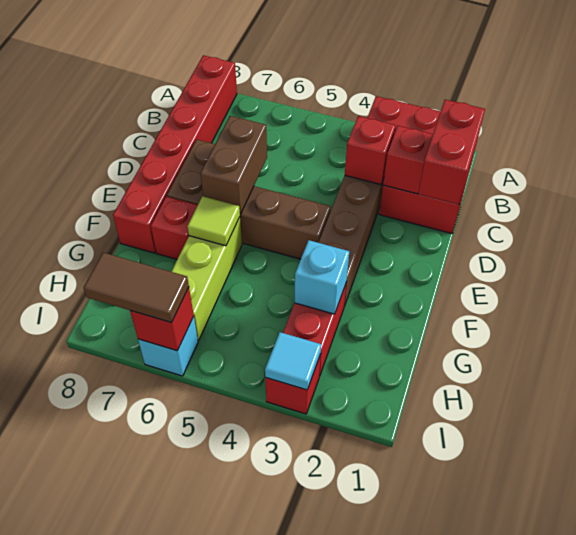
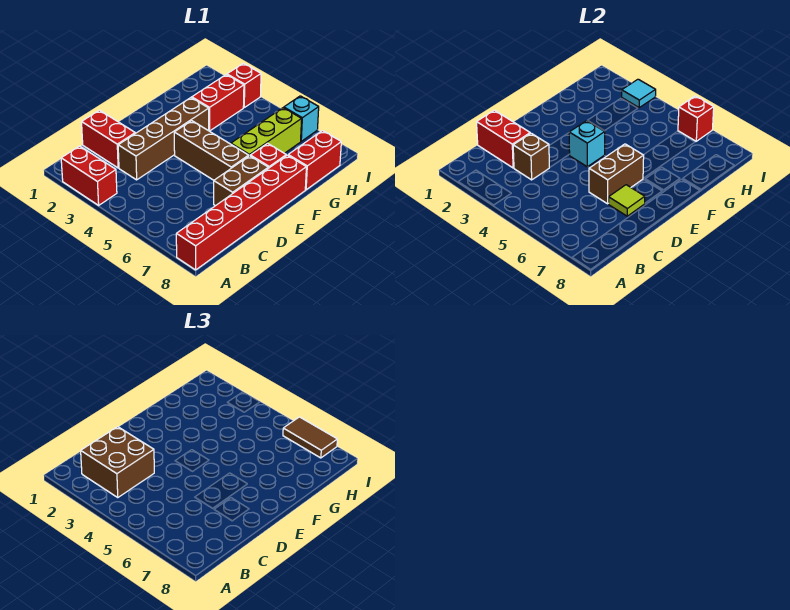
none -> brown 2x2 brick [81,427,154,497]
red 1x2 brick [418,100,485,204] -> red 1x2 brick moved to [288,131,341,190]
red 1x1 brick [345,116,395,184] -> brown 1x1 brick [513,133,549,180]
lime 1x1 tile [188,196,240,246] -> lime 1x1 tile moved to [609,185,645,216]
cyan 1x1 brick [295,240,349,314] -> cyan 1x1 brick moved to [569,121,605,167]

